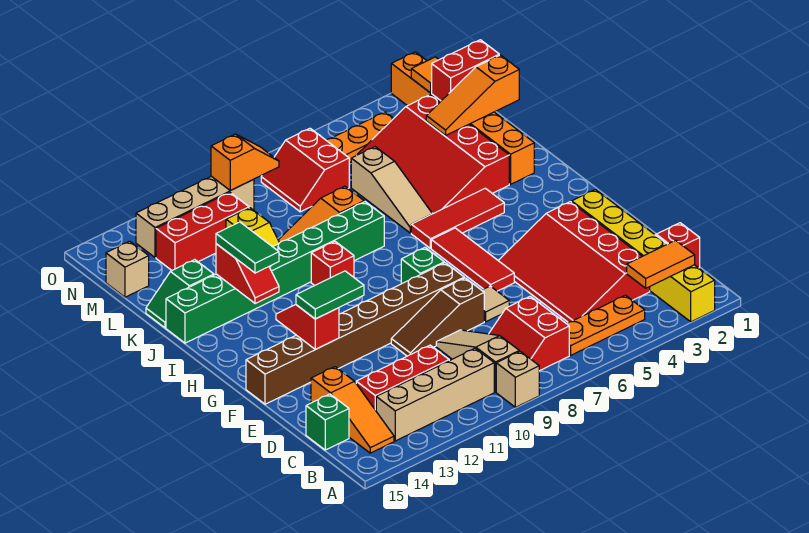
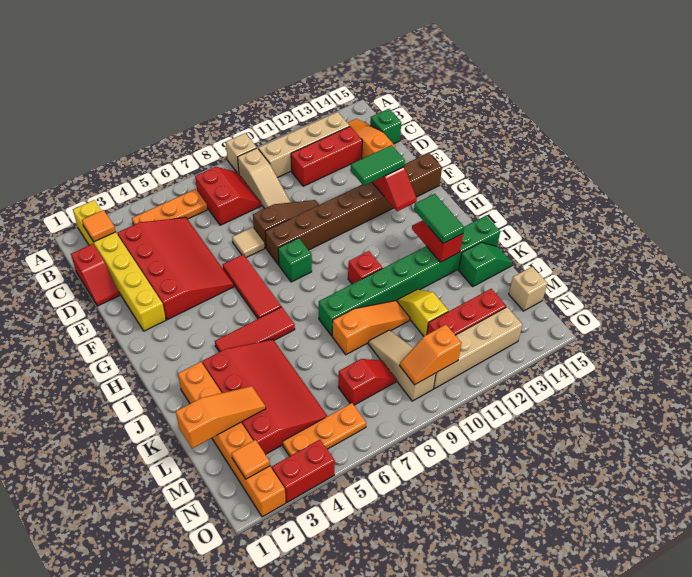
orange 1x2 tile [627,240,695,288] -> orange 1x1 tile [82,210,116,242]
tan 1x3 slope [351,147,432,233] -> tan 1x3 slope moved to [368,330,436,401]
red 1x2 brick [432,40,499,101] -> red 1x2 brick moved to [272,440,335,502]
red 2x2 slope [261,128,349,212] -> red 1x2 slope [338,359,396,405]

